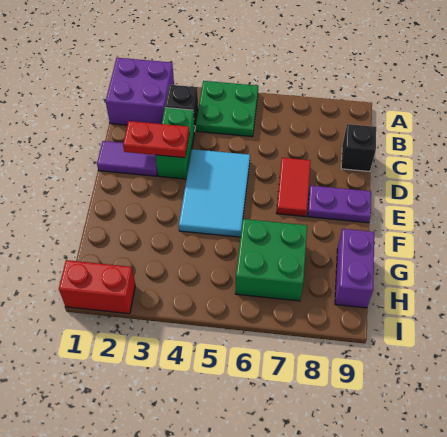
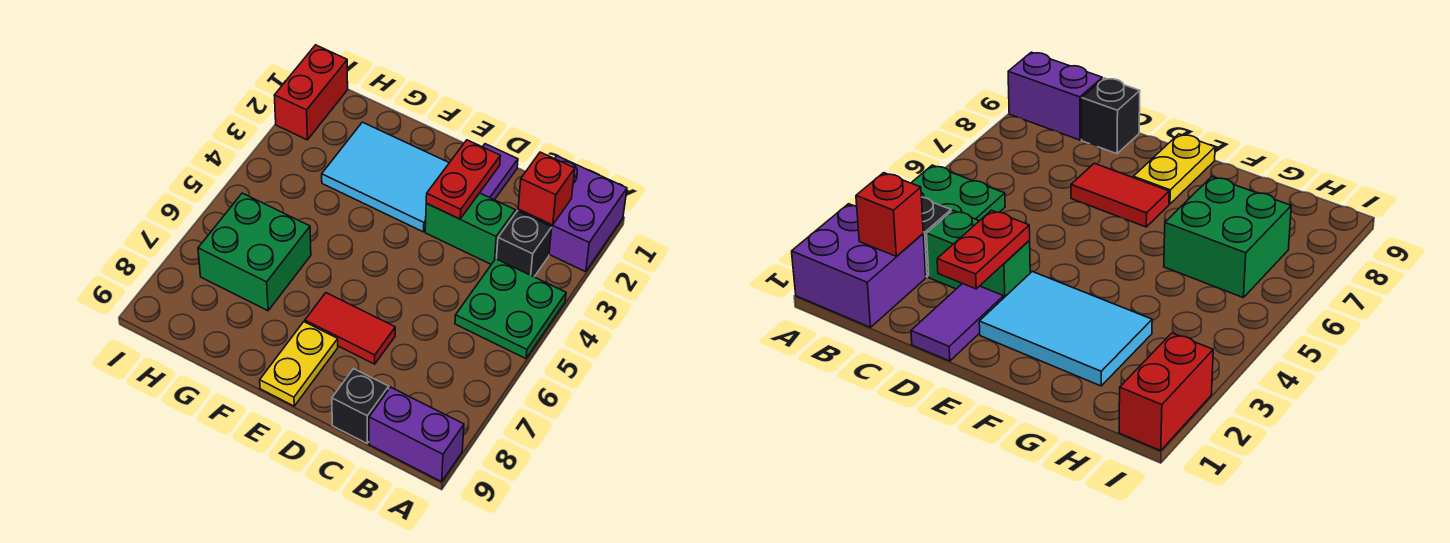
none -> red 1x1 brick [518,152,575,225]
cyan 2x3 tile [179,149,250,237] -> cyan 2x3 tile moved to [322,122,449,232]
purple 1x2 plate [308,186,371,223] -> yellow 1x2 plate [260,322,338,406]
purple 1x2 brick [335,229,374,308] -> purple 1x2 brick moved to [369,387,464,482]

